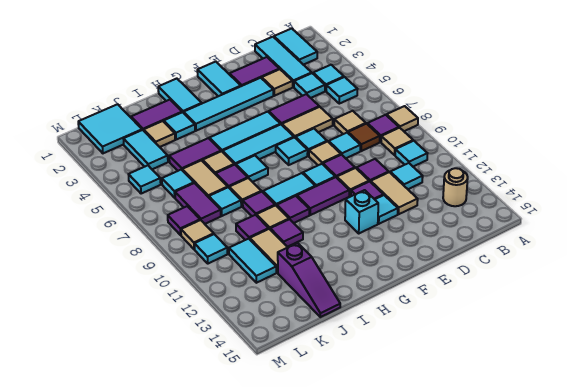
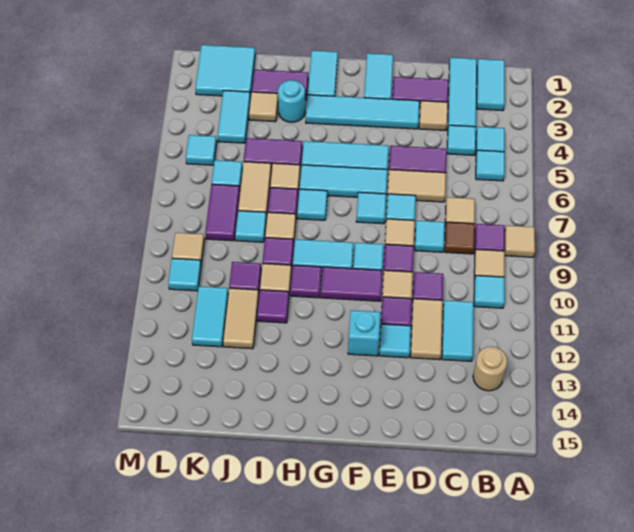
cyan 1x1 tile [390,163,423,189] -> cyan 1x2 tile [442,300,474,361]
cyan 1x1 tile [164,112,195,140] -> cyan 1x1 round brick [278,80,305,122]
purple 1x3 slope [278,243,340,317] -> none
purple 1x1 tile [168,206,200,235] -> none

